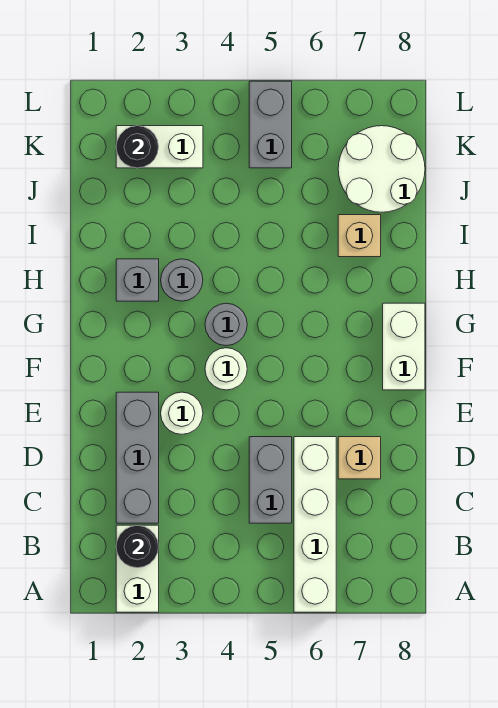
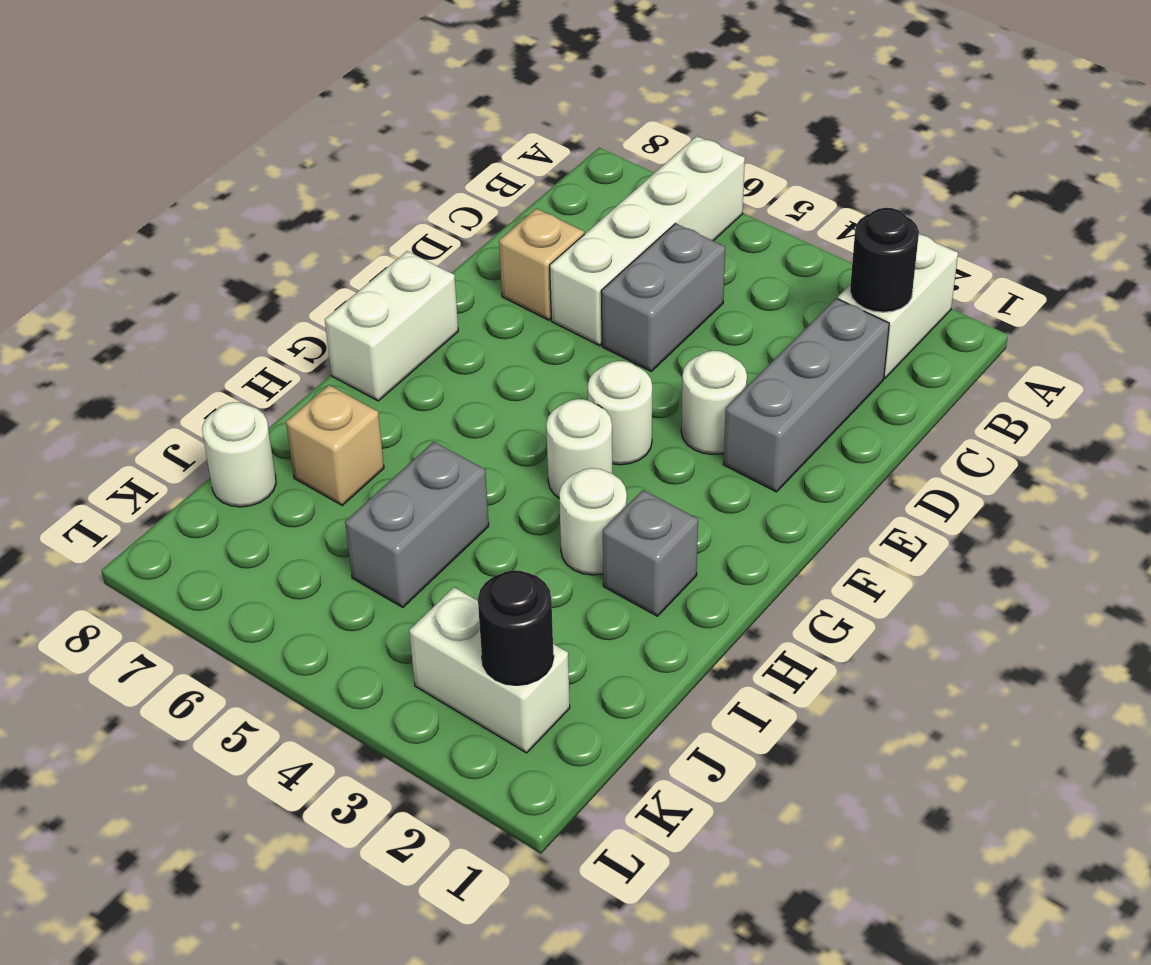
grey 1x1 round brick [205,303,247,346] -> white 1x1 round brick [546,399,612,498]
grey 1x1 round brick [161,259,203,301] -> white 1x1 round brick [559,468,627,575]
white 2x2 round brick [338,126,425,212] -> white 1x1 round brick [202,402,276,507]
grey 1x2 brick [249,81,292,168] -> grey 1x2 brick moved to [345,442,489,607]

